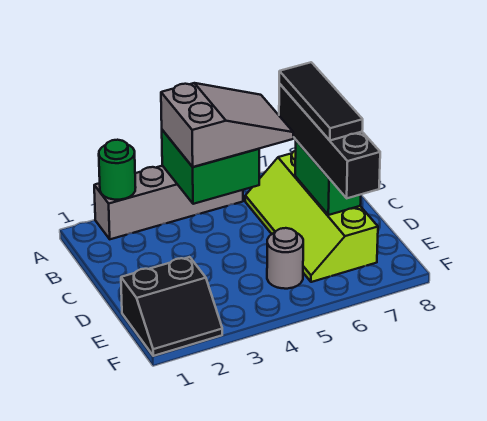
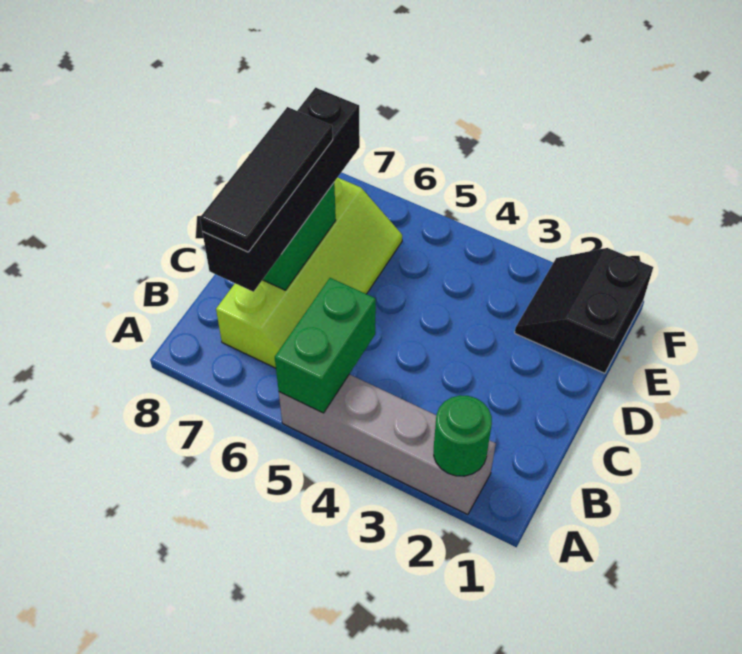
green 2x2 brick [162,130,259,204] -> green 1x2 brick [275,278,376,413]
grey 2x3 slope [161,83,293,167] -> none
black 2x2 slope [121,257,222,356] -> black 2x2 slope turned to [515,248,653,373]
grey 1x1 round brick [267,228,303,289] -> none

